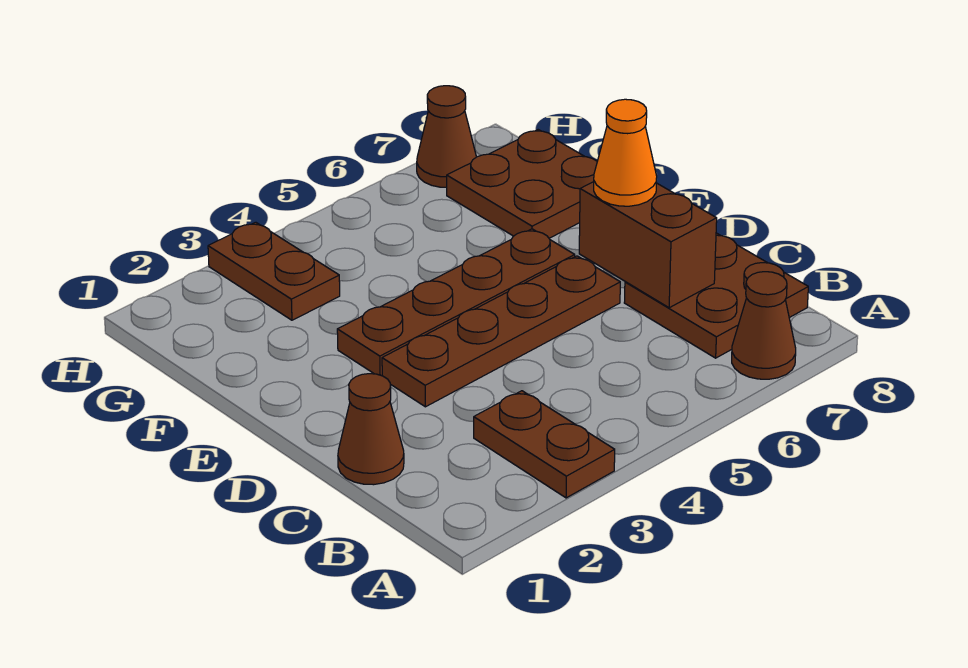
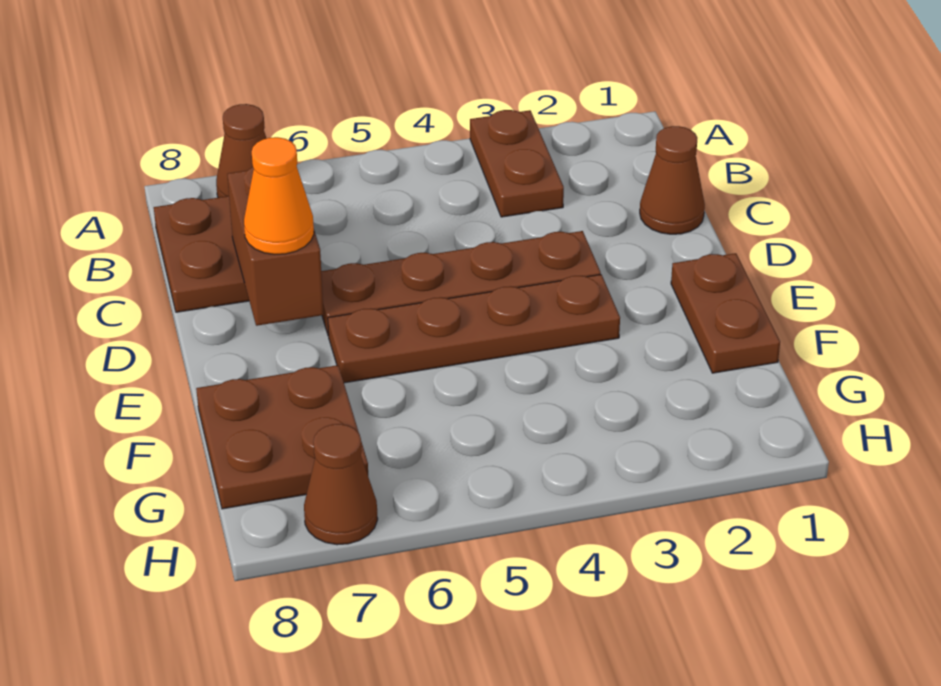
brown 1x2 plate [208,222,340,320] -> brown 1x2 plate moved to [671,253,780,373]

